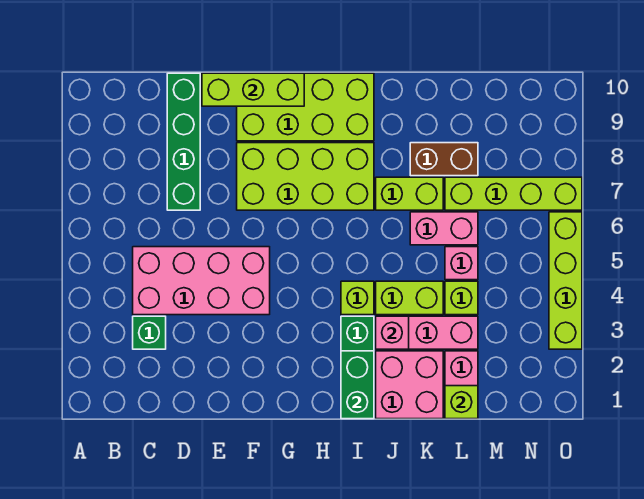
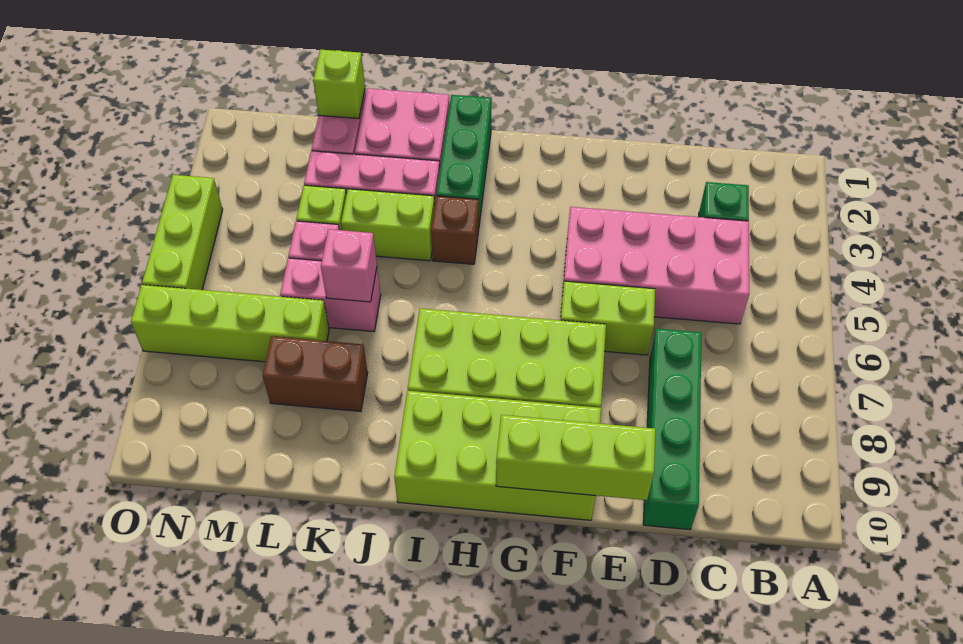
green 1x2 brick [341,351,374,419] -> none
lime 1x1 brick [341,281,374,315] -> brown 1x1 brick [431,196,479,264]
pink 1x1 brick [376,316,409,349] -> pink 1x1 brick moved to [321,229,377,302]
lime 1x2 brick [376,177,443,210] -> lime 1x2 brick moved to [561,281,655,355]
lime 1x4 brick [549,212,582,349] -> lime 1x3 brick [142,175,223,290]

